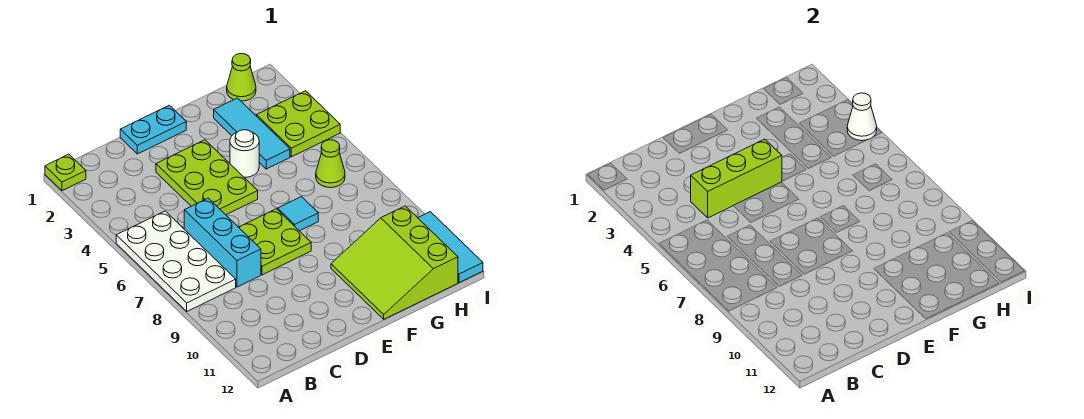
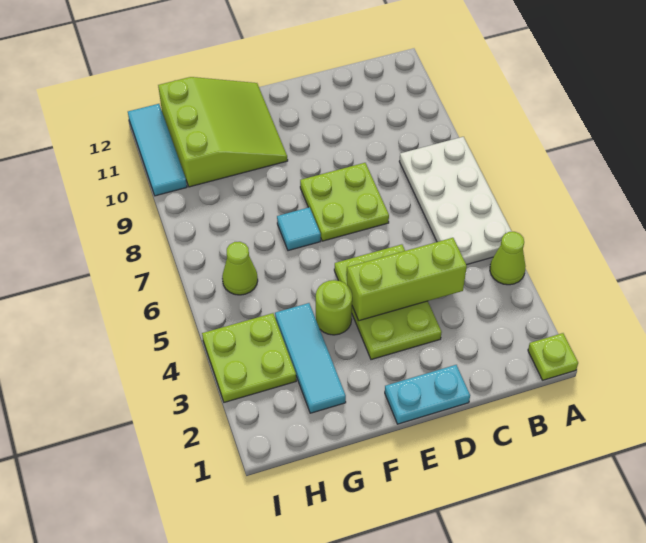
cyan 1x3 brick [184,198,261,287] -> none
white 1x1 round brick [230,130,259,177] -> lime 1x1 round brick [316,280,352,335]
lime 1x1 cone [227,54,256,101] -> lime 1x1 cone moved to [490,232,526,285]
white 1x1 cone [847,93,877,141] -> none

